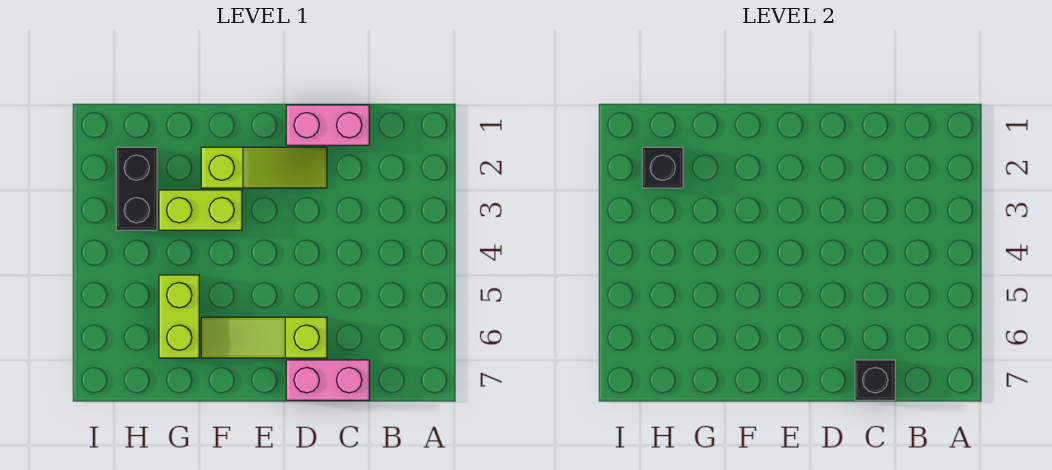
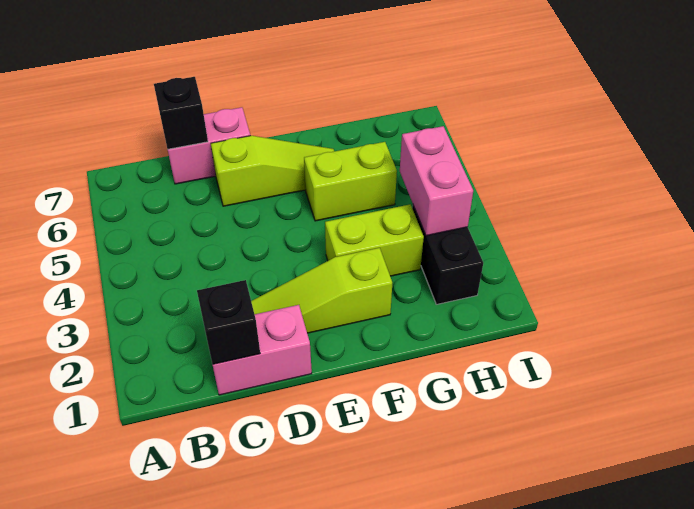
lime 1x2 brick [159,275,199,358] -> lime 1x2 brick turned to [304,142,397,221]
black 1x1 brick [642,147,683,188] -> black 1x1 brick moved to [197,280,260,364]
none -> pink 1x2 brick [400,126,473,236]

